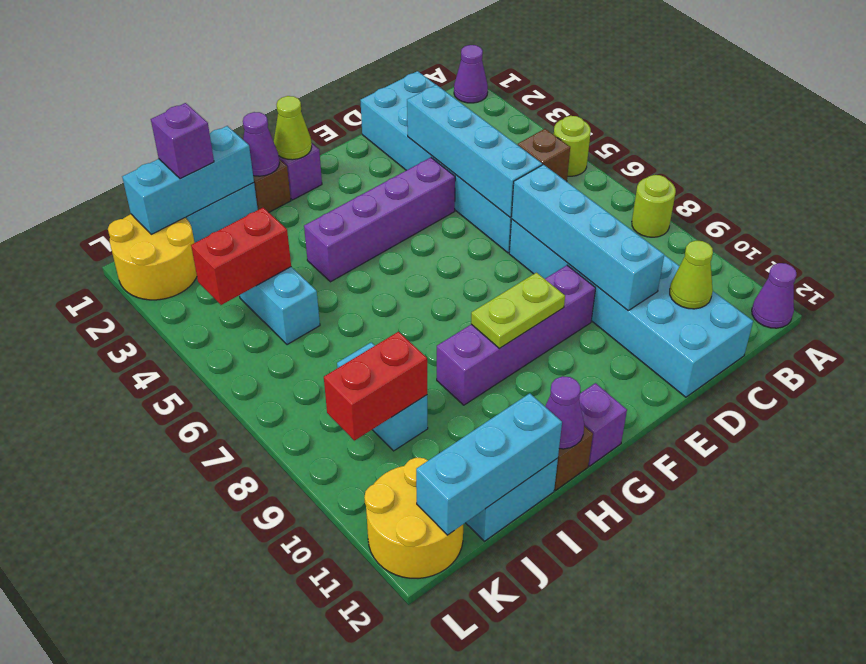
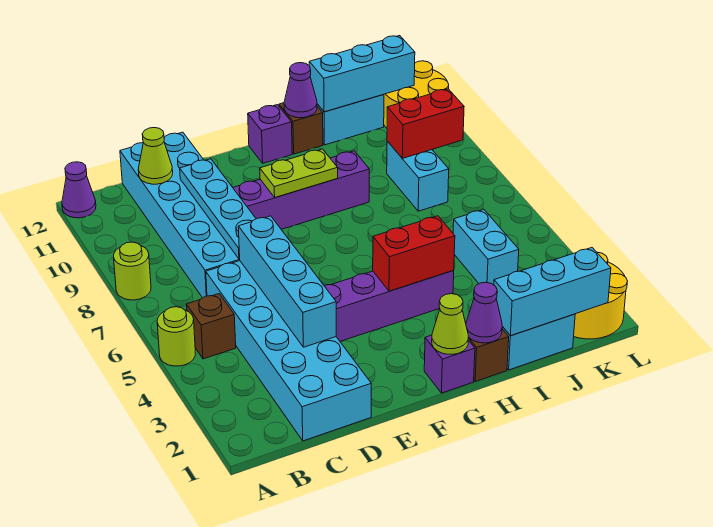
purple 1x1 cone [454,45,488,103] -> none
cyan 1x4 brick [512,165,664,310] -> cyan 1x4 plate [180,159,256,259]
purple 1x1 brick [151,103,214,179] -> none
red 1x2 brick [191,208,291,305] -> red 1x2 brick moved to [373,216,455,291]

